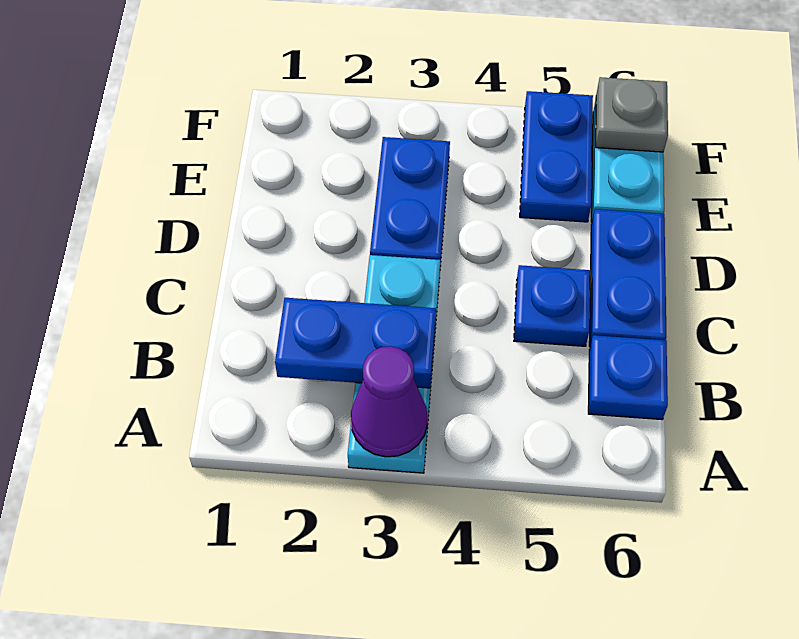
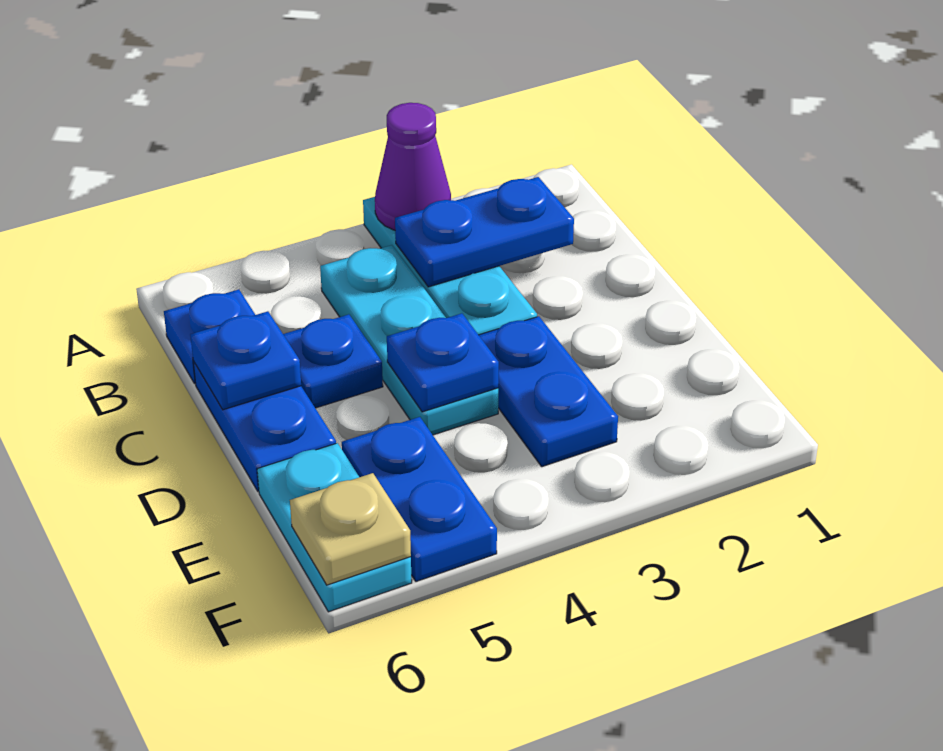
none -> cyan 1x3 plate [320,245,498,435]
none -> blue 1x1 plate [190,311,301,410]
none -> blue 1x1 plate [387,313,499,412]
grey 1x1 plate [596,77,668,152] -> tan 1x1 plate [290,473,411,585]

